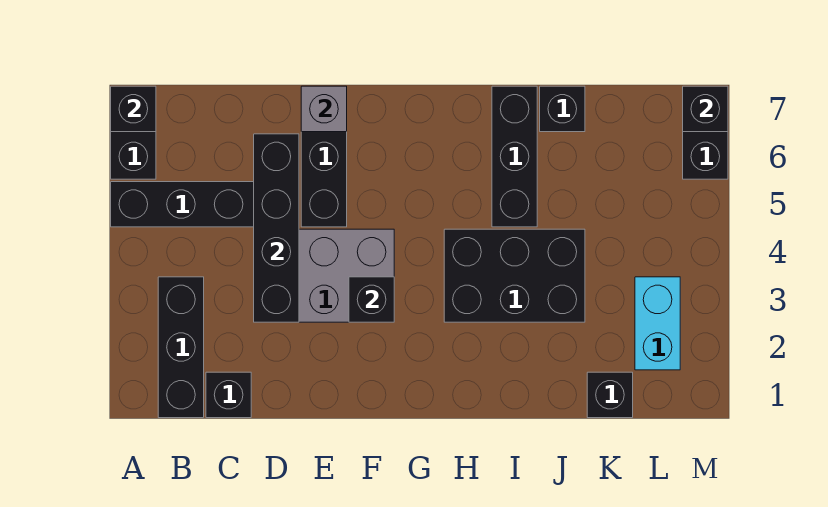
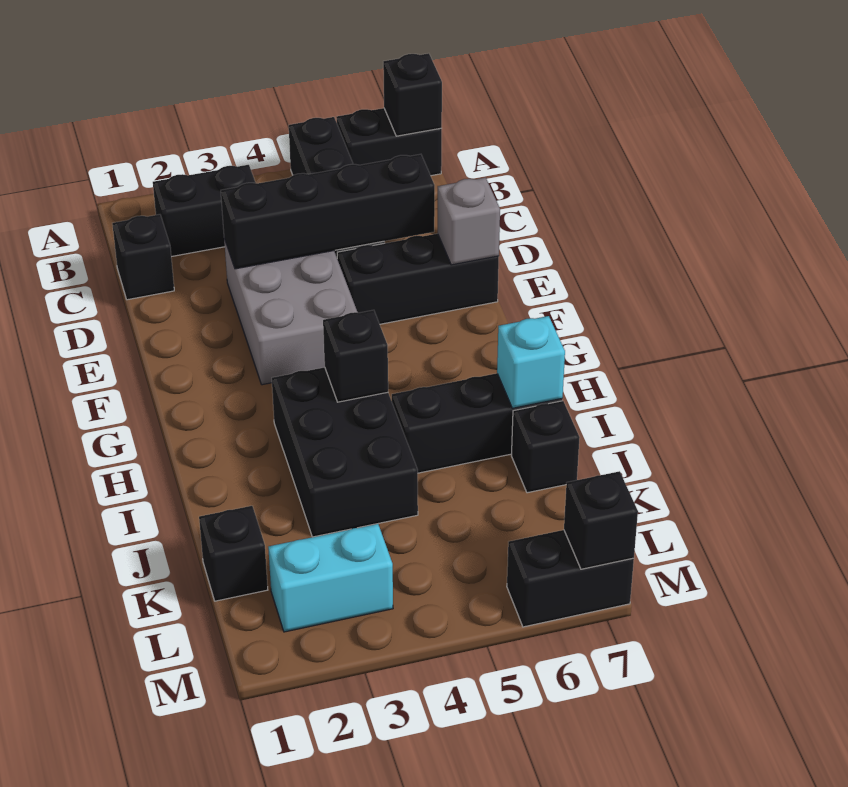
black 1x3 brick [158,277,204,418] -> black 1x2 brick [153,165,256,257]
black 1x1 brick [349,277,394,322] -> black 1x1 brick moved to [323,310,388,402]
none -> cyan 1x1 brick [497,316,565,408]

